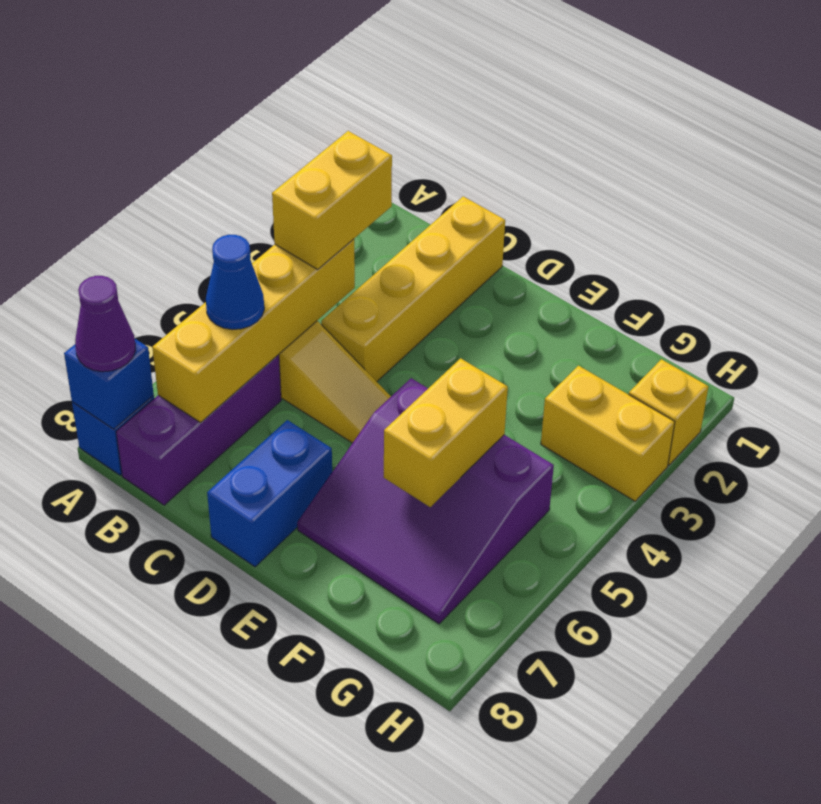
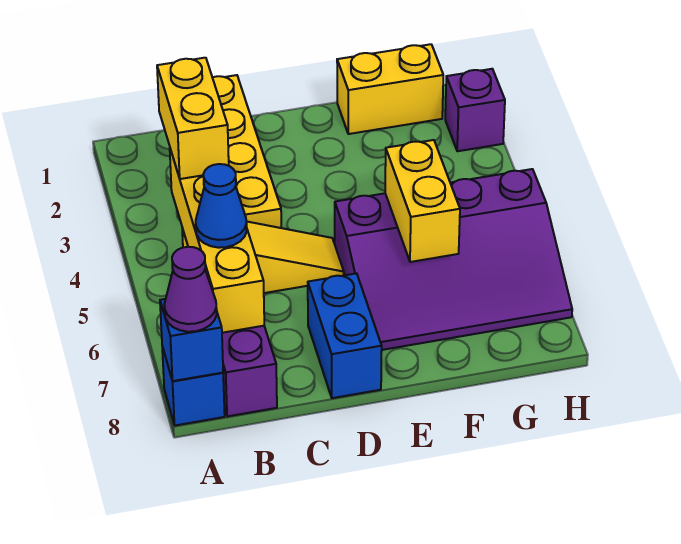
purple 3x3 slope [297,378,554,624] -> purple 3x4 slope [335,169,572,350]
yellow 1x2 brick [541,366,675,501] -> yellow 1x2 brick moved to [337,44,443,134]
yellow 1x1 brick [629,359,708,465] -> purple 1x1 brick [445,69,505,151]

